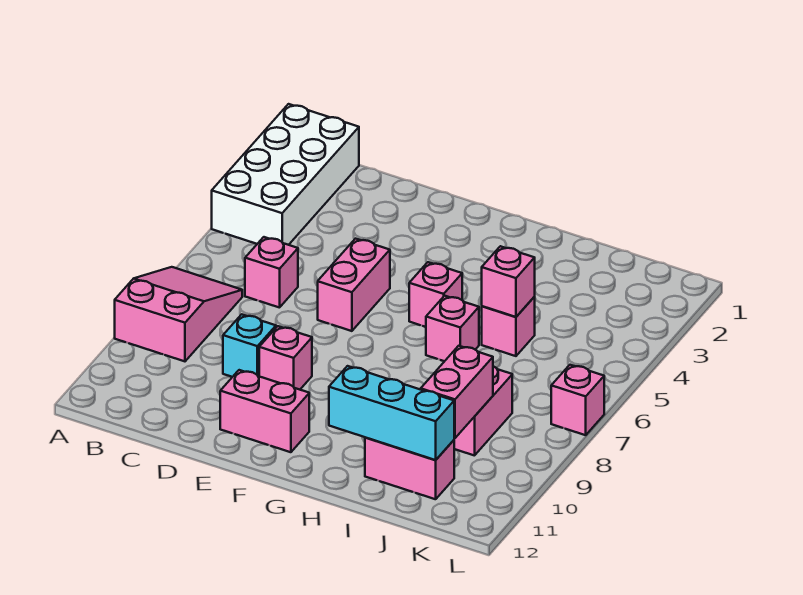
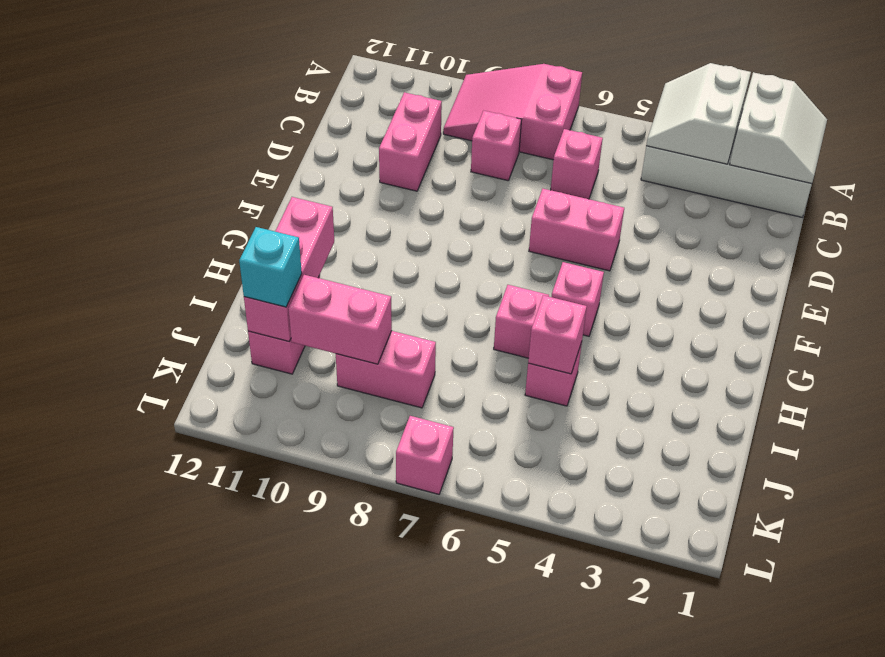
none -> white 2x2 slope [730,72,827,184]
none -> white 2x2 slope [646,63,751,164]
pink 2x3 slope [115,267,242,361] -> pink 2x3 slope turned to [443,64,582,160]
cyan 1x1 brick [223,314,276,377] -> cyan 1x1 brick moved to [239,227,302,307]
pink 1x1 brick [259,326,312,390] -> pink 1x1 brick moved to [471,111,522,181]
pink 1x2 brick [220,370,309,452] -> pink 1x2 brick moved to [379,92,442,191]
cyan 1x3 brick [329,366,454,460] -> pink 1x3 brick [244,197,334,341]

